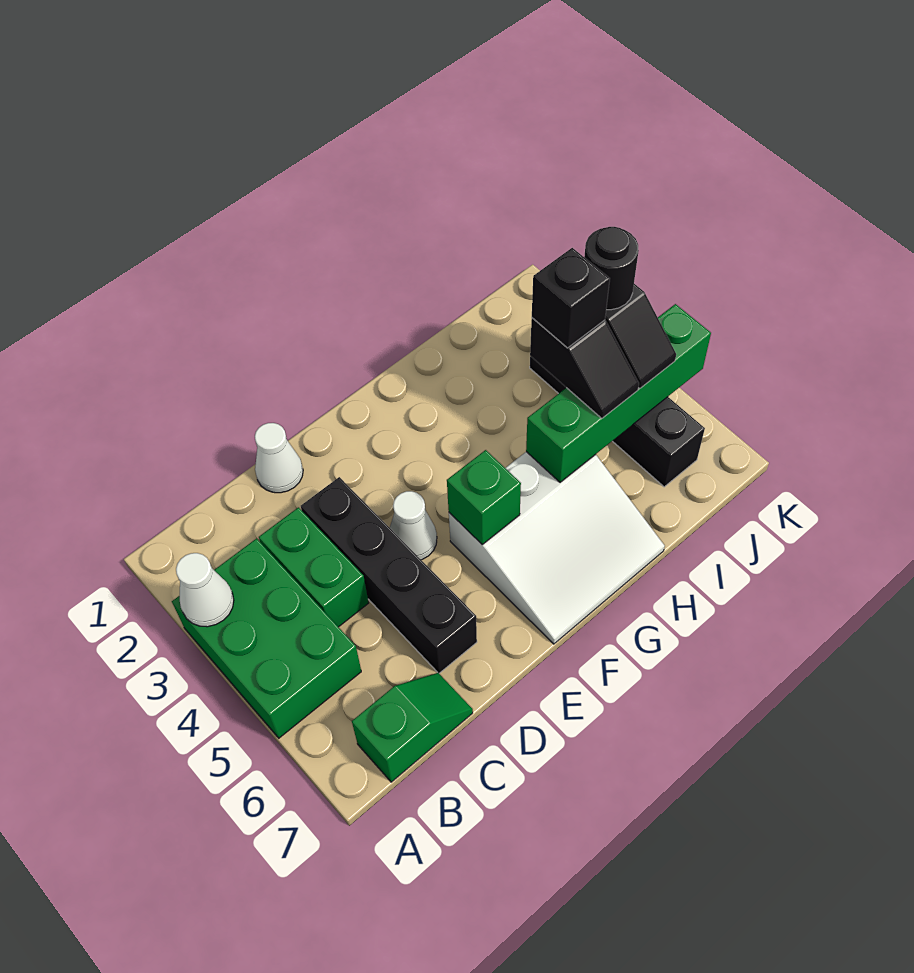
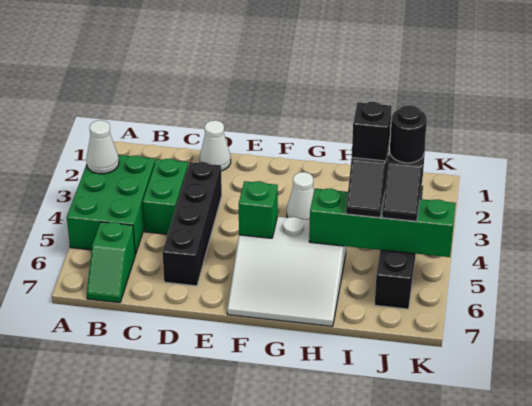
green 1x2 slope [352,673,473,782] -> green 1x2 slope turned to [87,222,135,303]
white 1x1 cone [390,491,437,560] -> white 1x1 cone moved to [287,172,314,220]

